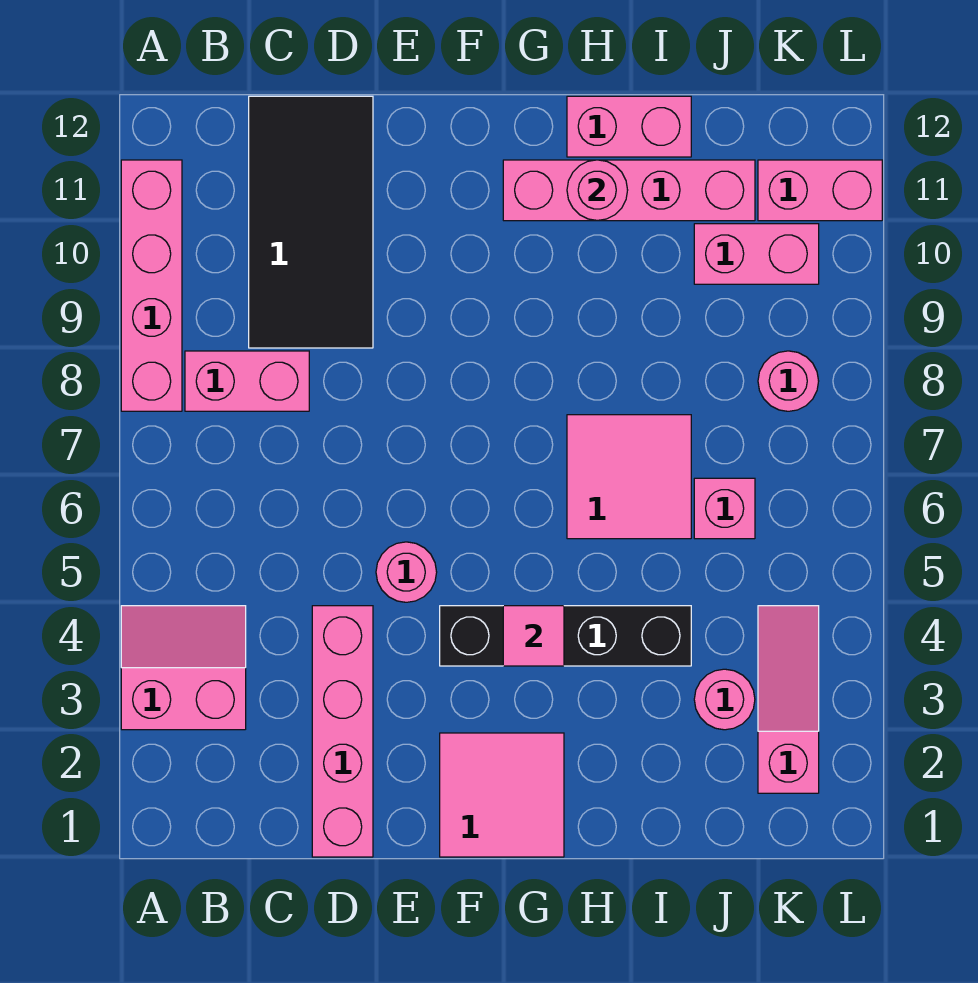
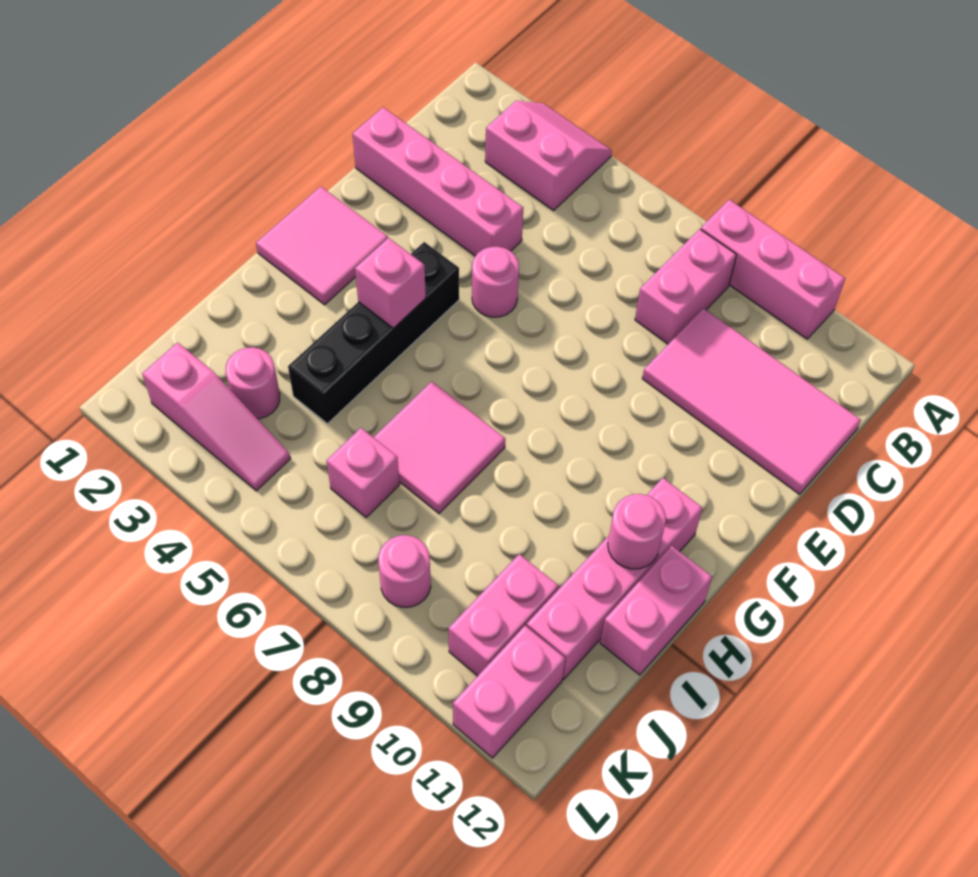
pink 2x2 slope [121,606,246,730] -> pink 2x2 slope turned to [485,101,612,211]
pink 1x4 brick [121,160,182,411] -> pink 1x3 brick [701,200,845,339]
black 2x4 tile [249,96,373,348] -> pink 2x4 tile [642,308,861,494]
pink 1x1 tile [503,606,564,666] -> pink 1x1 brick [355,238,426,328]

